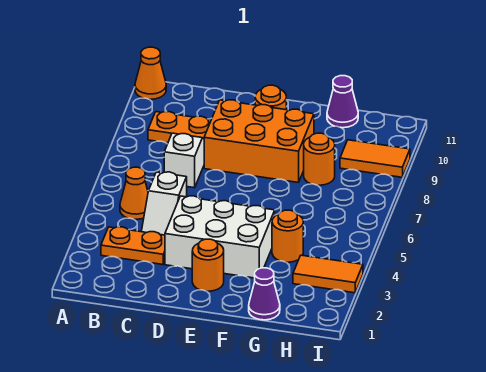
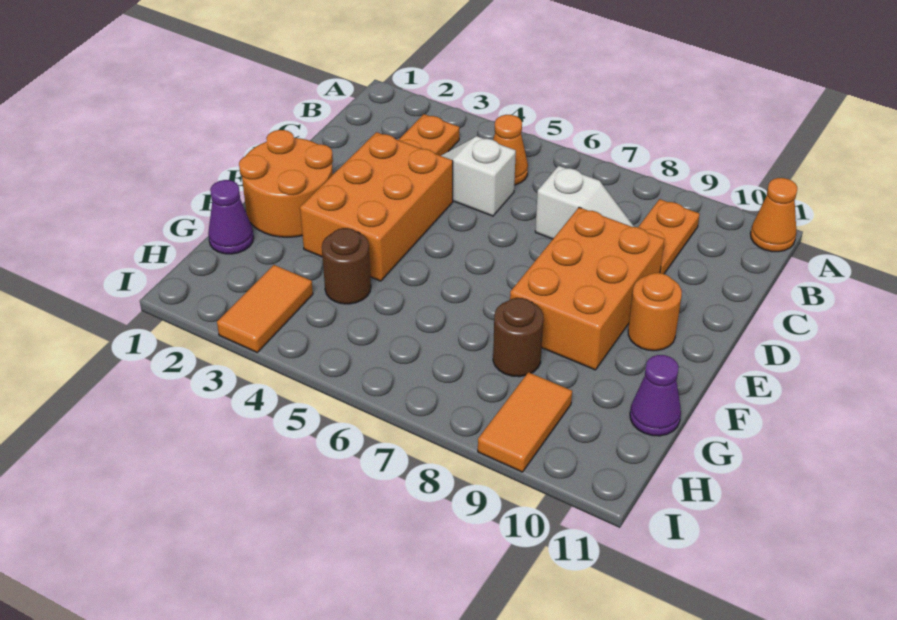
white 2x3 brick [165,196,275,278] -> orange 2x3 brick [300,132,453,281]
orange 1x1 round brick [192,239,224,291] -> orange 2x2 round brick [239,130,333,237]
orange 1x1 round brick [272,210,303,262] -> brown 1x1 round brick [322,228,371,304]
orange 1x1 round brick [304,133,335,185] -> brown 1x1 round brick [493,298,543,377]

